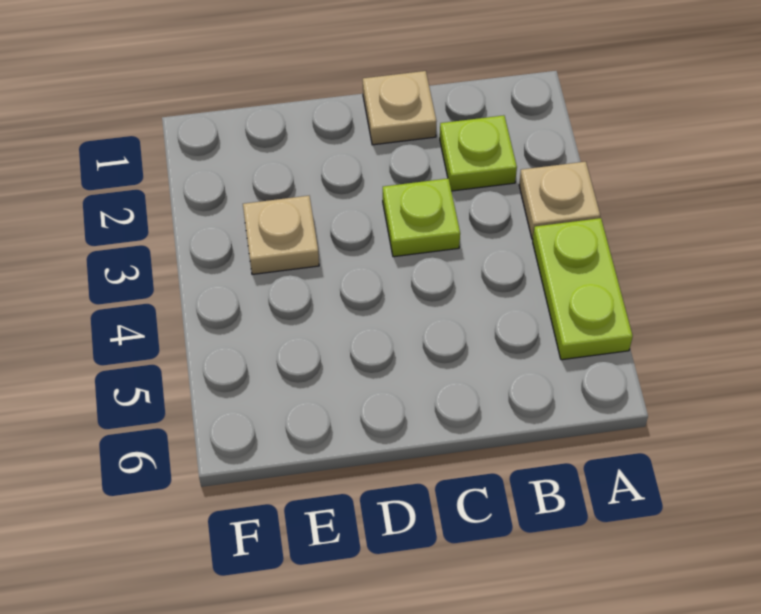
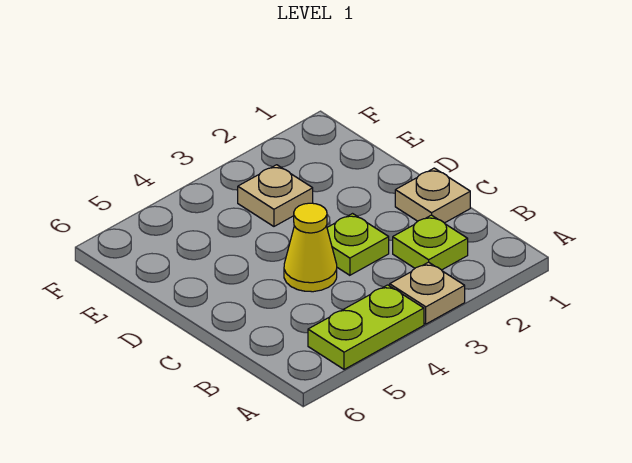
none -> yellow 1x1 cone [284,203,337,292]

